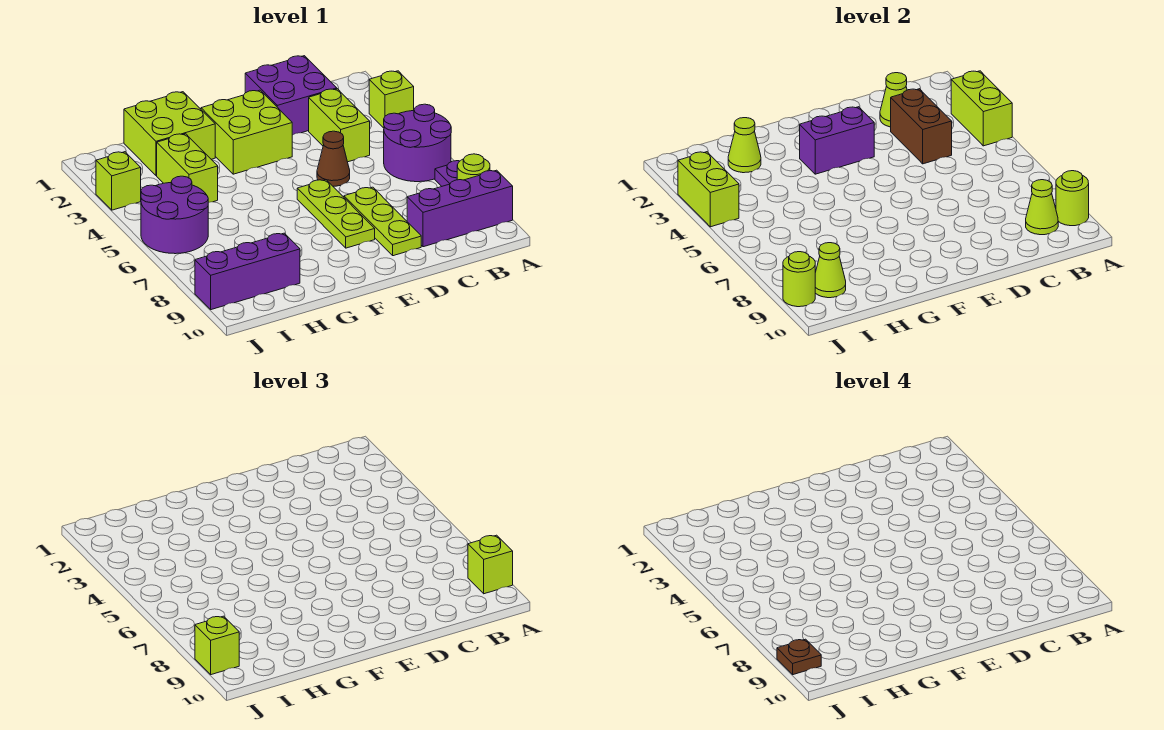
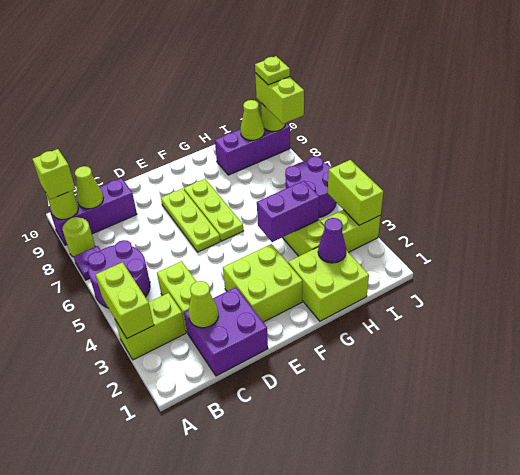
lime 1x1 brick [369,71,414,128] -> lime 1x2 brick [115,293,186,360]
brown 1x2 brick [891,89,952,164] -> none
brown 1x1 cone [317,131,350,186] -> none
lime 1x3 plate [344,187,421,256] -> lime 1x3 plate moved to [184,179,244,241]
purple 1x2 brick [800,107,874,174] -> purple 1x2 brick moved to [257,181,319,242]
lime 1x1 cone [728,118,761,173] -> purple 1x1 cone [318,218,346,263]
lime 1x1 brick [96,152,141,210] -> lime 1x2 brick [320,210,381,253]
lime 1x1 brick [195,616,239,675] -> lime 1x2 brick [255,73,304,124]
brown 1x1 plate [777,639,821,675] -> lime 1x1 plate [255,56,290,85]

